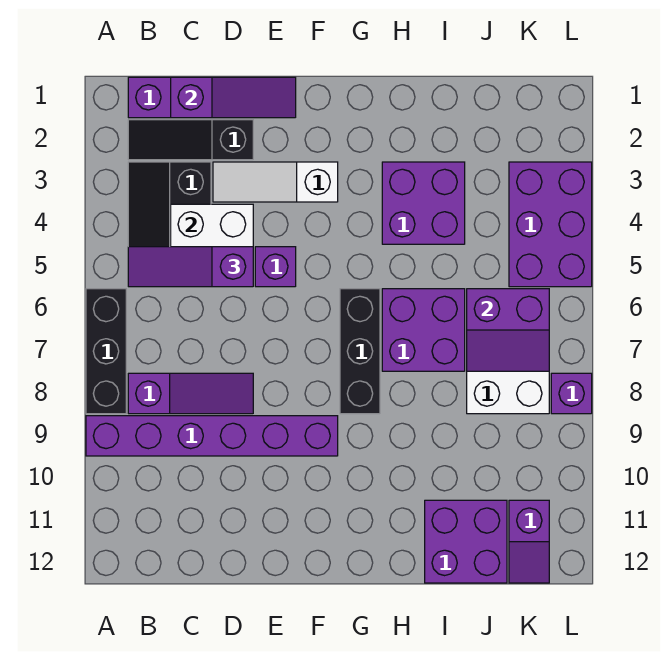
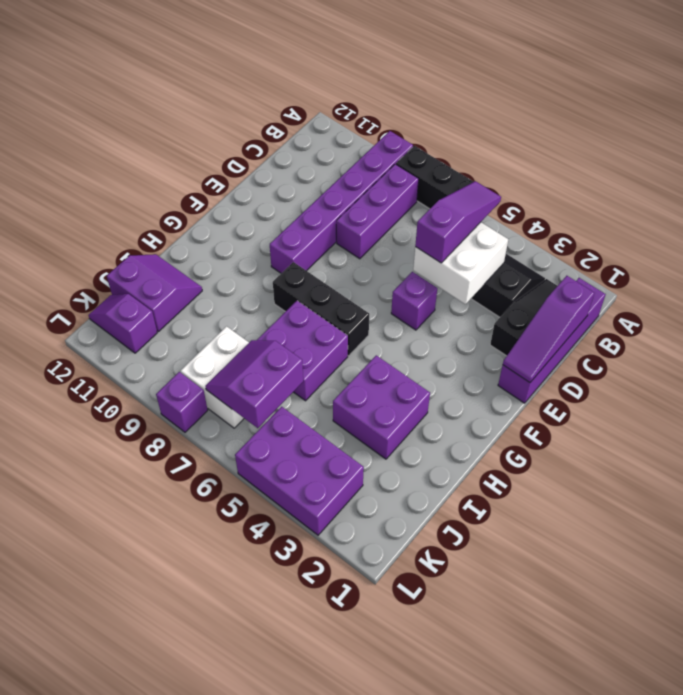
purple 1x3 slope [128,373,253,414] -> purple 1x3 brick [336,164,419,259]
white 1x3 slope [213,162,338,202] -> none
purple 2x2 brick [425,500,507,583] -> purple 2x2 slope [107,254,202,332]

